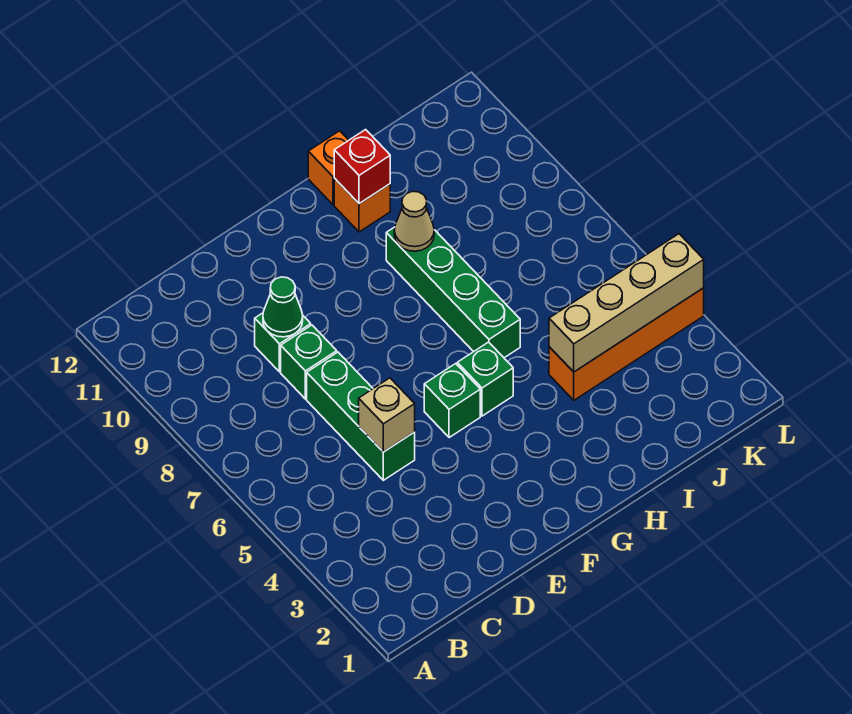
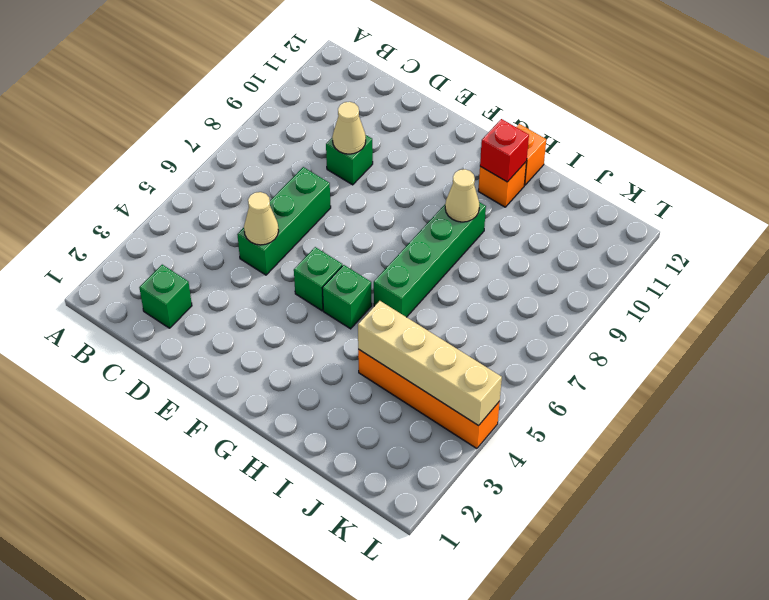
tan 1x1 brick [359,378,415,452] -> tan 1x1 cone [244,192,279,245]
green 1x1 brick [281,325,337,399] -> green 1x1 brick moved to [139,265,192,328]
green 1x1 cone [263,277,303,337] -> tan 1x1 cone [332,102,366,154]

